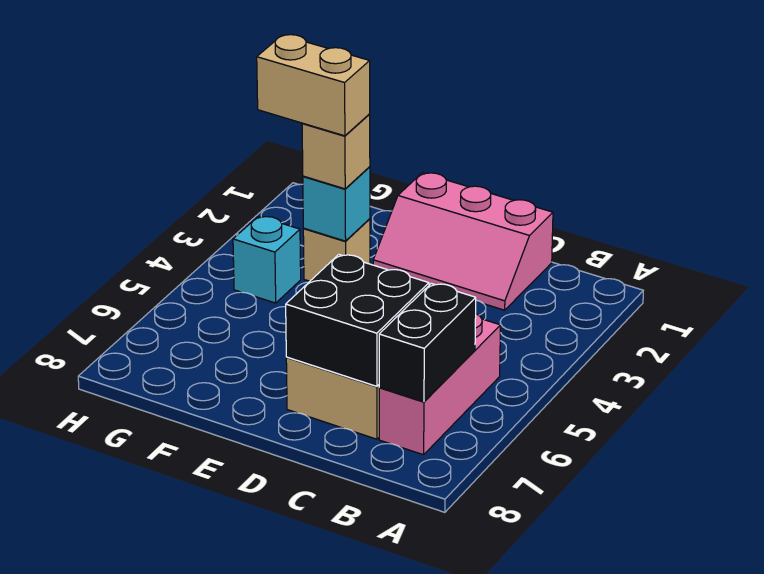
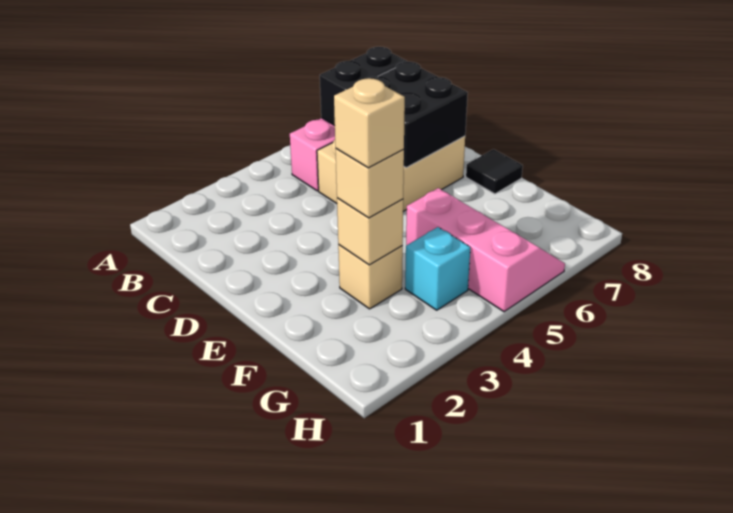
pink 2x3 slope [373,173,553,310] -> pink 2x3 slope moved to [406,188,565,312]
none -> black 1x1 tile [466,149,523,194]
cyan 1x1 brick [303,167,370,241] -> tan 1x1 brick [337,198,403,265]
tan 1x2 brick [257,35,370,136] -> tan 1x1 brick [334,78,405,168]

